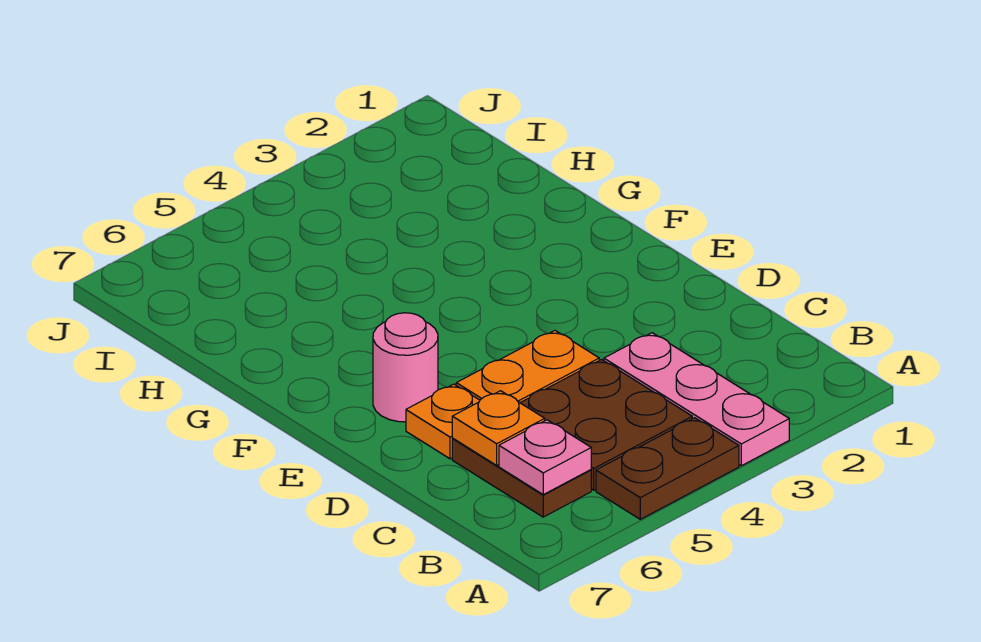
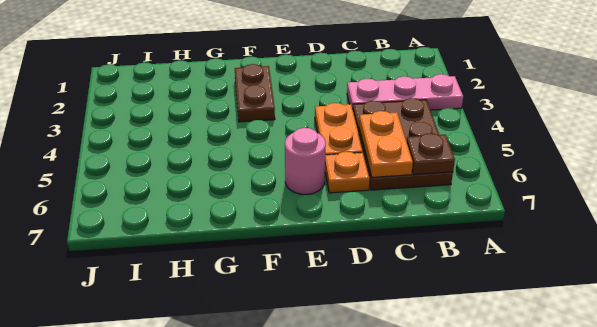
brown 1x2 plate [596,418,739,519] -> brown 1x2 plate moved to [235,64,275,122]
pink 1x1 plate [499,420,591,494] -> brown 1x1 plate [407,133,455,175]
orange 1x1 plate [452,391,545,465] -> orange 1x2 plate [359,111,413,177]

